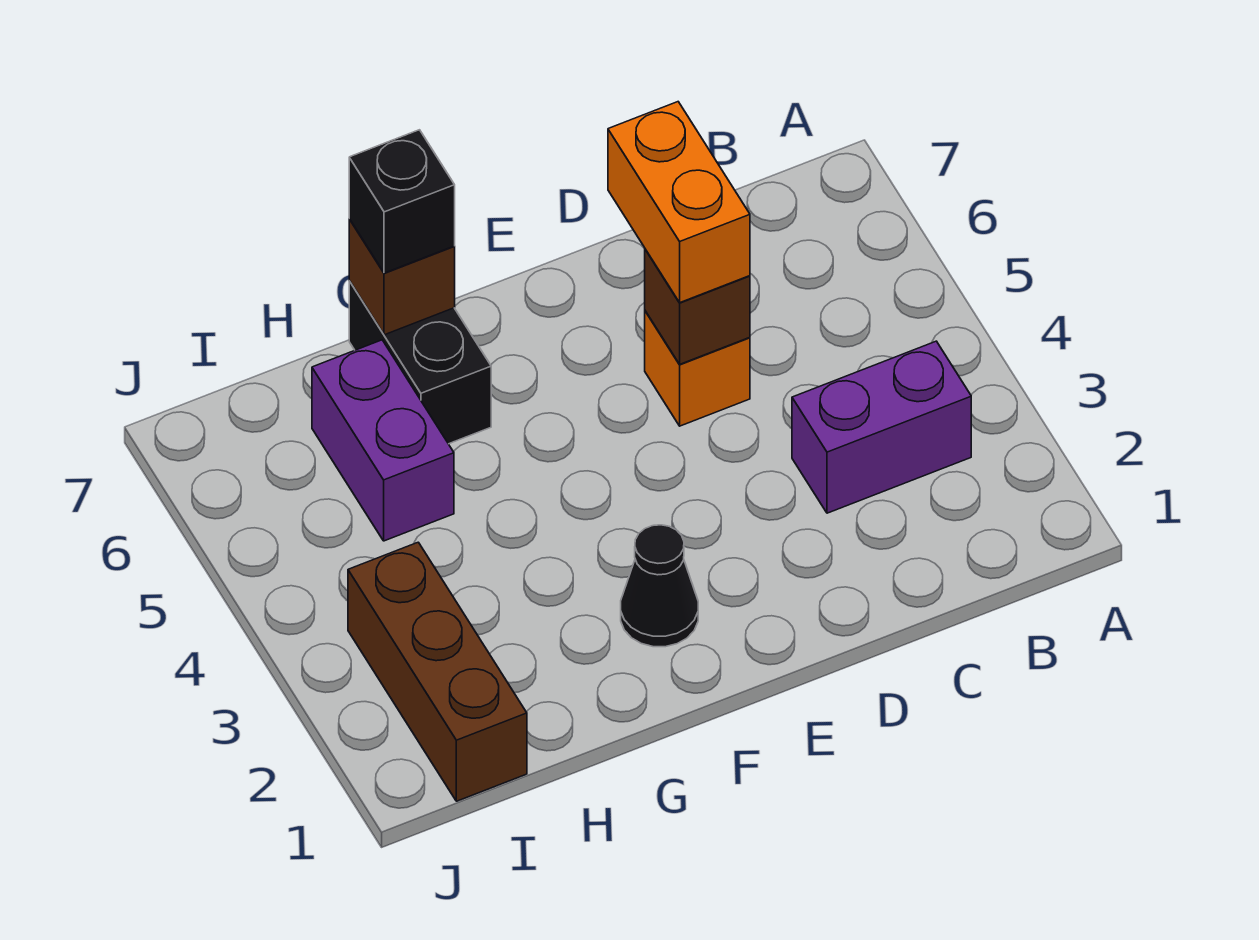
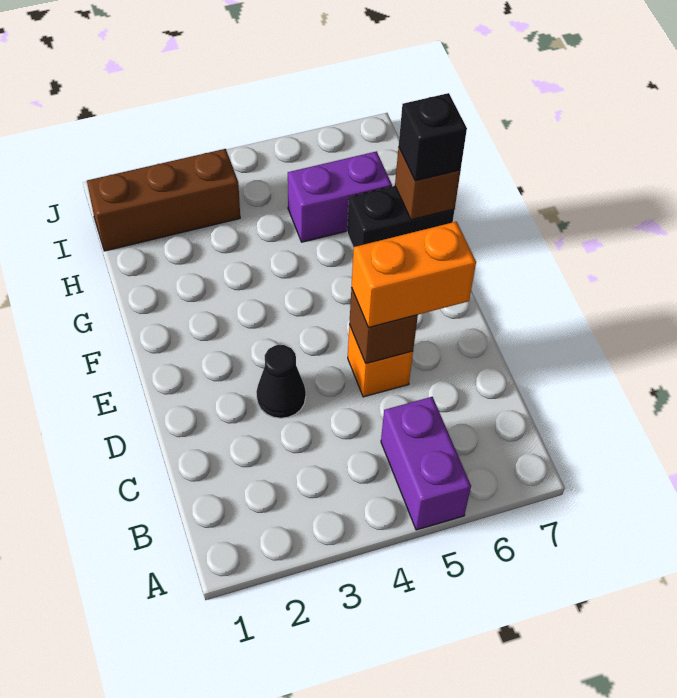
purple 1x2 brick [792,341,971,513] -> purple 1x2 brick moved to [381,397,471,530]
black 1x1 cone [621,525,698,647] -> black 1x1 cone moved to [256,345,306,418]

